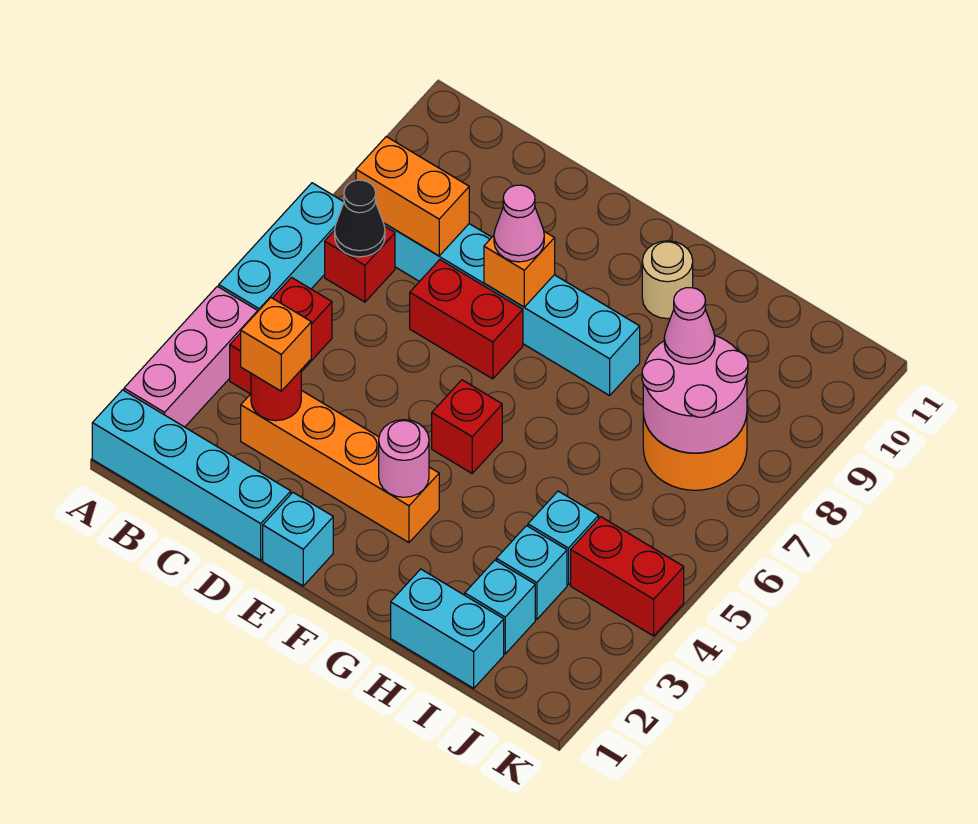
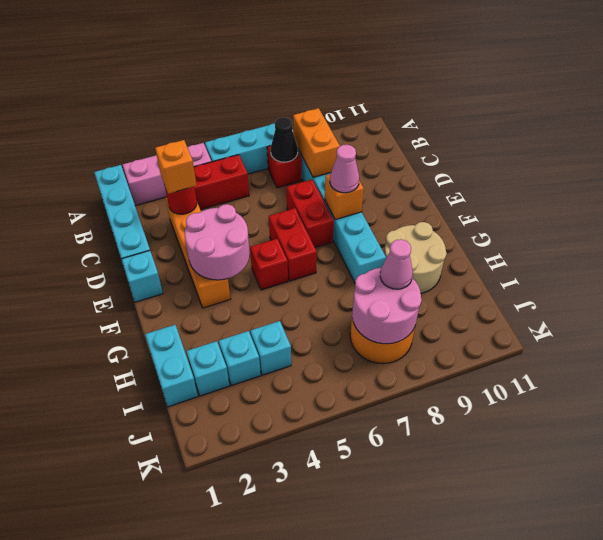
pink 1x1 round brick [379,420,429,497] -> pink 2x2 round brick [185,204,250,280]
tan 1x1 round brick [642,241,693,319] -> tan 2x2 round brick [384,222,447,293]
red 1x2 brick [571,517,684,636] -> red 1x2 brick moved to [269,208,317,281]

